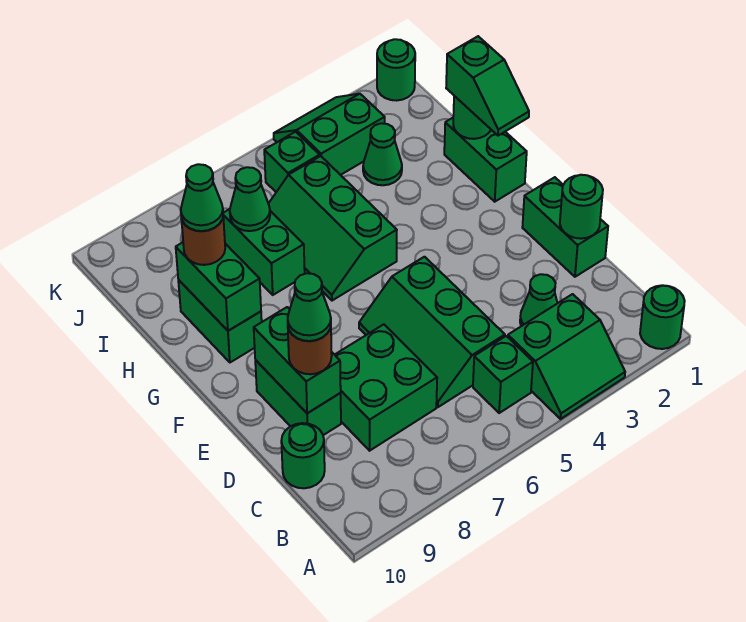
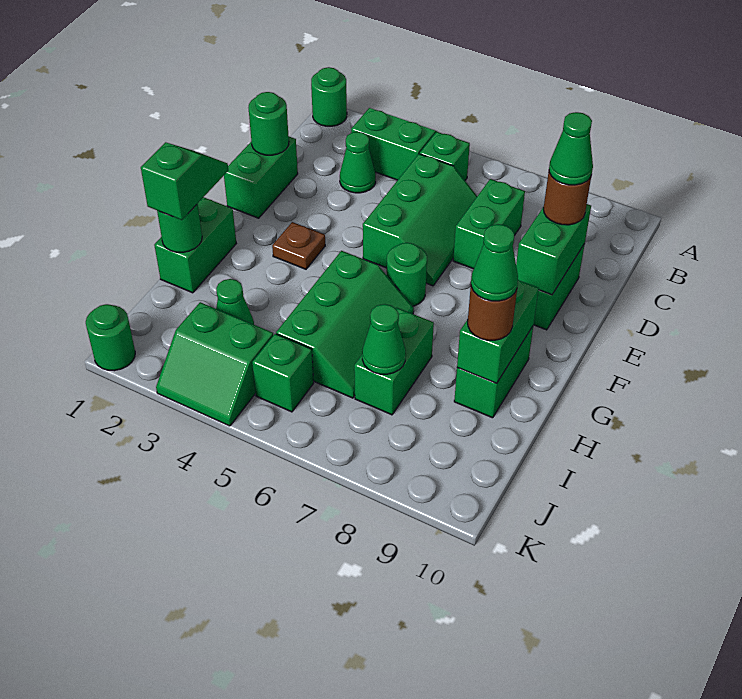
green 2x2 brick [335,324,437,451] -> green 1x2 brick [453,179,525,269]
green 1x1 round brick [281,423,325,488] -> green 1x1 round brick moved to [387,243,427,306]
none -> brown 1x1 plate [272,222,325,269]

